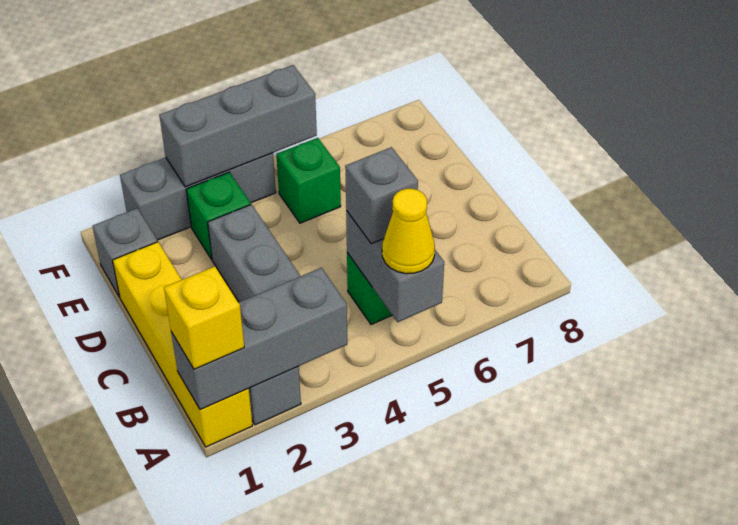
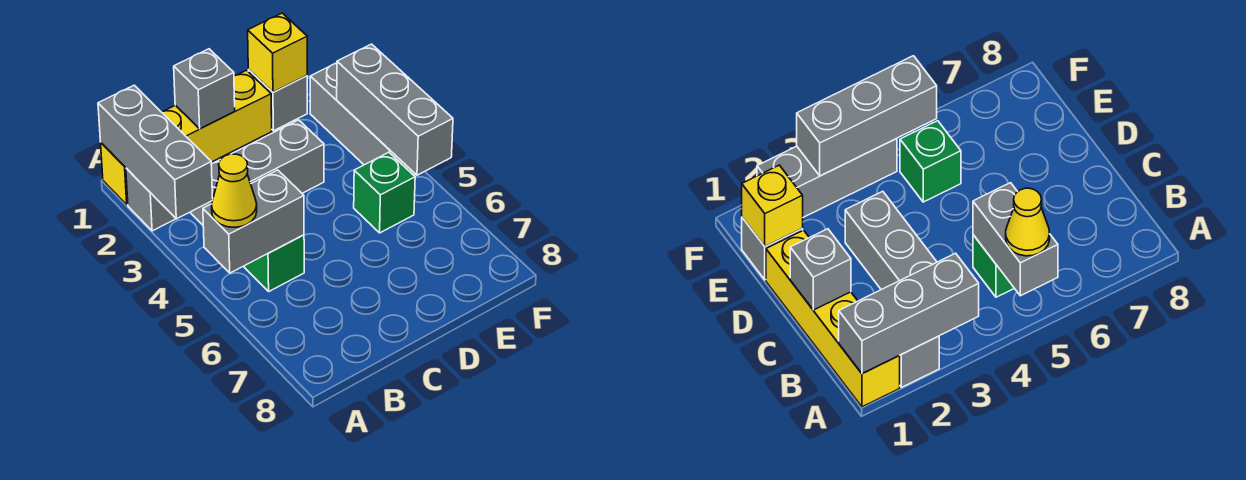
yellow 1x1 brick [164,266,244,369] -> yellow 1x1 brick moved to [248,13,307,92]
grey 1x1 brick [345,147,418,244] -> grey 1x1 brick moved to [174,49,235,129]
green 1x1 brick [186,172,251,259] -> none

